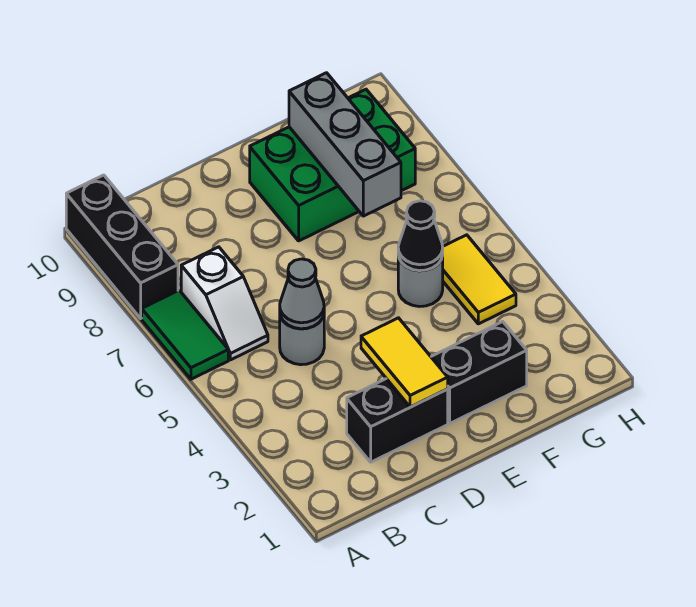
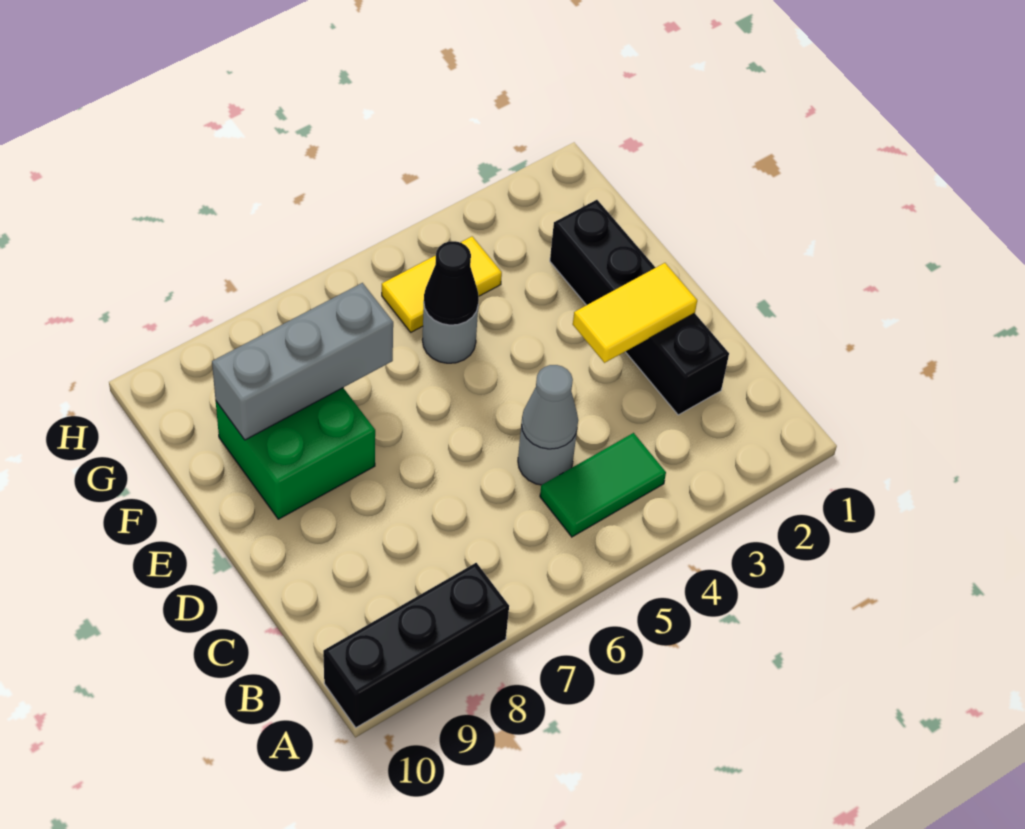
green 1x2 tile [142,290,228,379] -> green 1x2 tile moved to [540,433,666,537]
white 1x2 slope [181,247,268,360] -> none
green 2x3 brick [250,89,415,241] -> green 2x2 brick [216,388,375,519]

